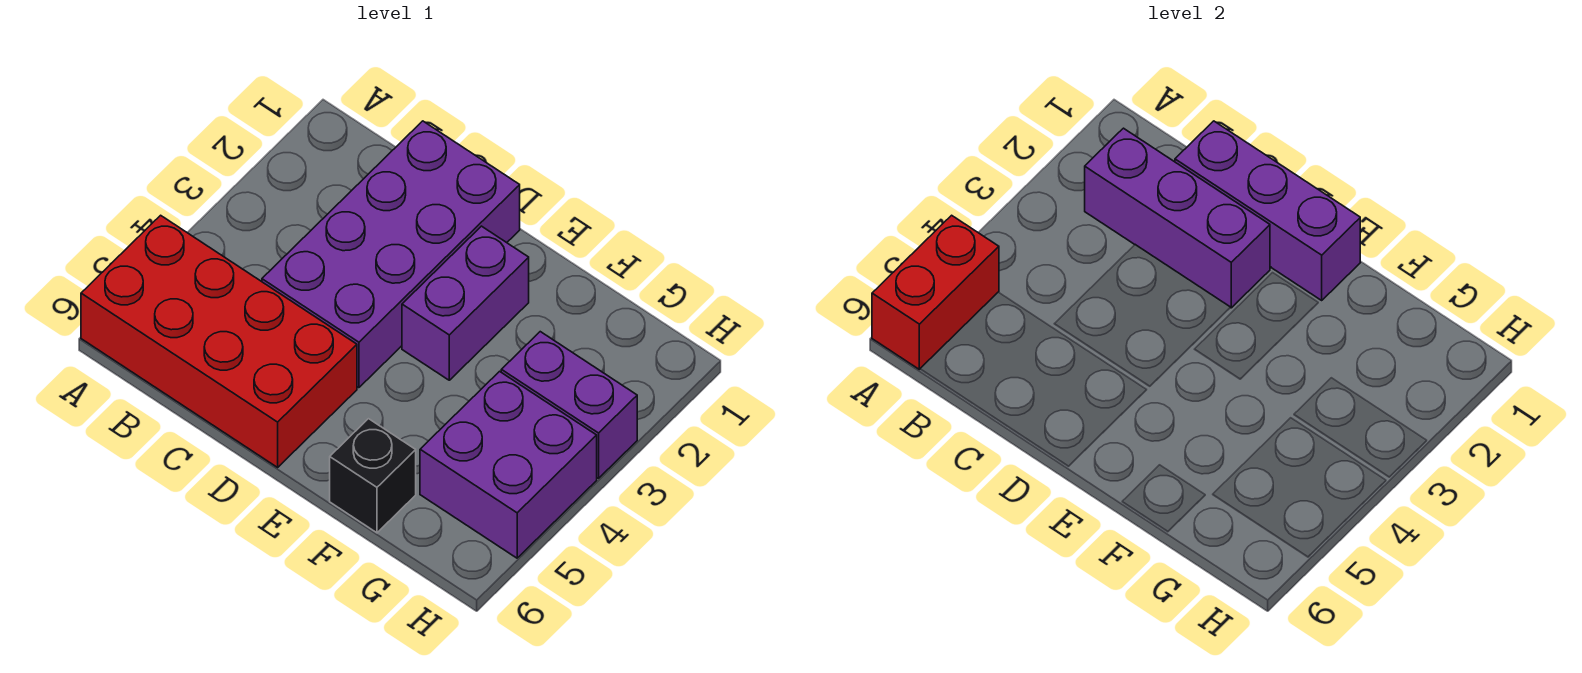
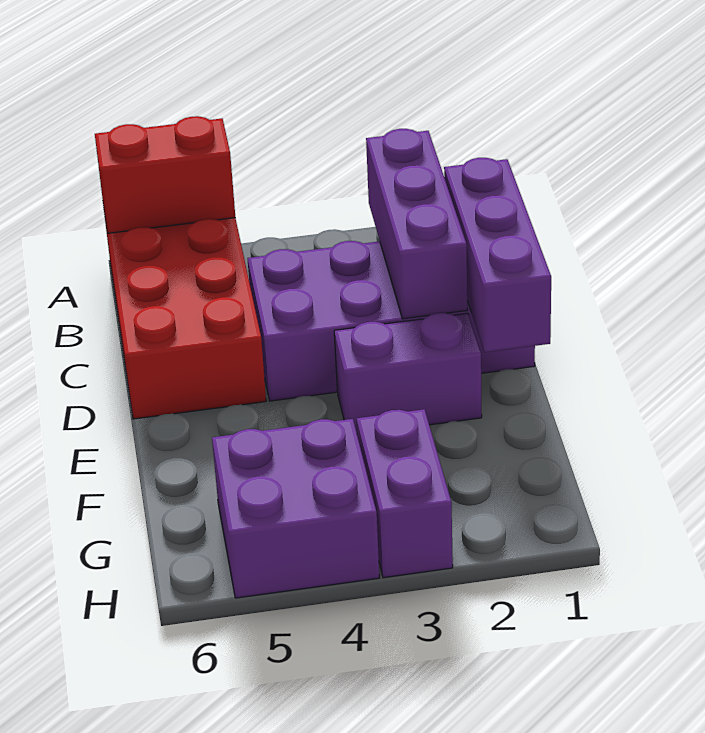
black 1x1 brick [330,419,416,533] -> none

